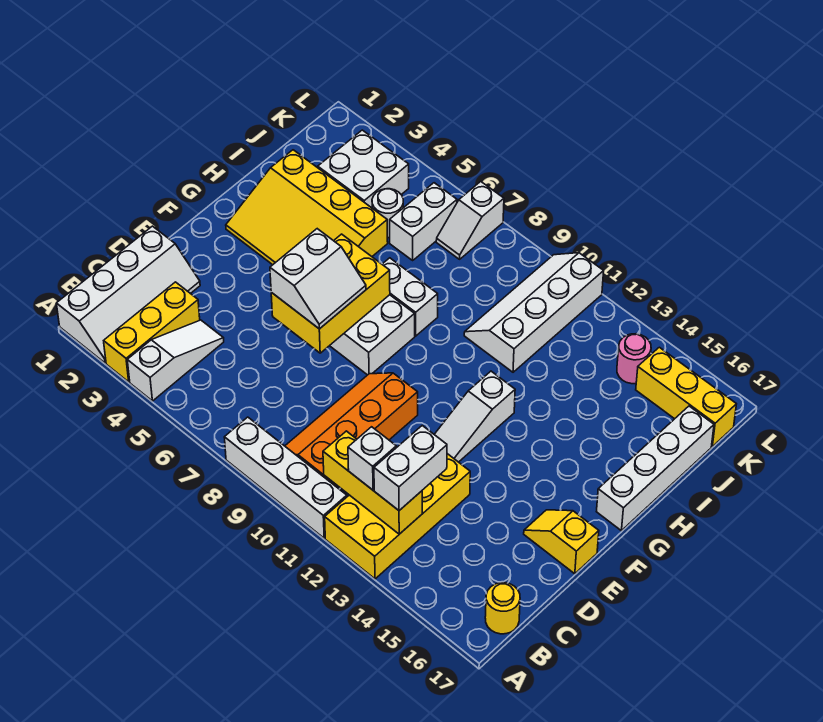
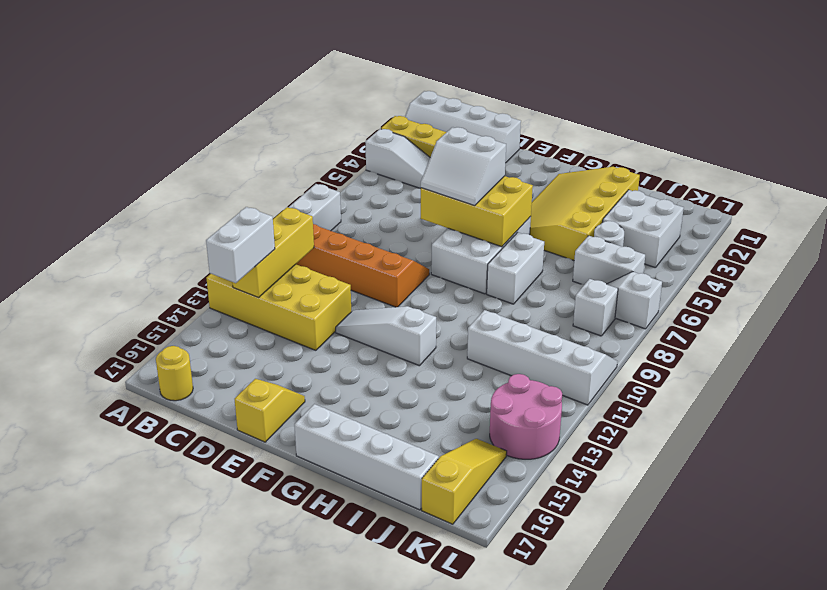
white 1x1 brick [348,427,396,490] -> white 1x1 brick moved to [573,279,618,336]
white 1x2 brick [374,426,447,510] -> white 1x2 brick turned to [206,207,275,283]
pink 1x1 round brick [617,334,651,384] -> pink 2x2 round brick [490,374,562,459]
yellow 1x3 brick [636,347,736,446] -> yellow 1x3 slope [422,439,507,524]

